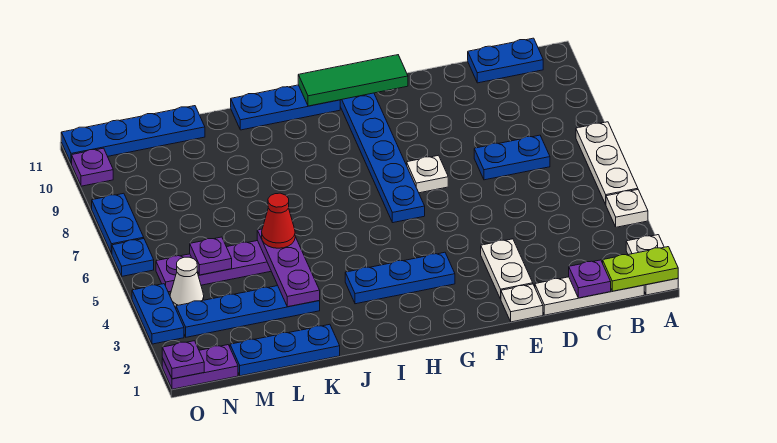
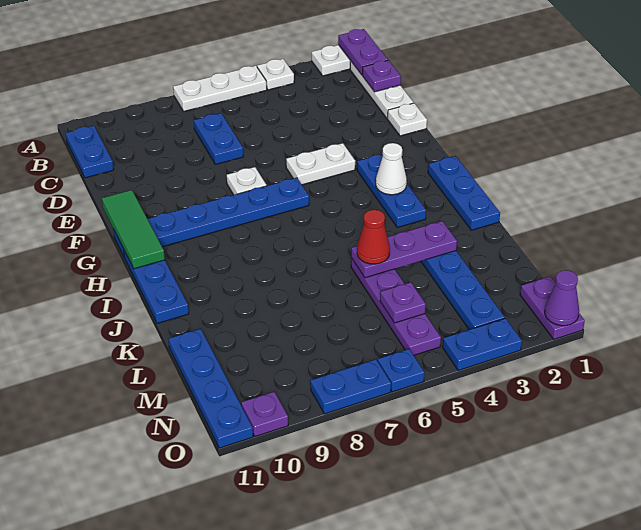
lime 1x2 plate [603,247,678,291] -> purple 1x2 plate [338,29,388,75]
white 1x2 plate [481,239,533,299] -> white 1x2 plate moved to [286,143,355,185]
blue 1x3 plate [230,324,340,376] -> blue 1x3 plate moved to [428,156,500,230]
white 1x1 cone [170,257,204,308] -> white 1x1 cone moved to [376,143,407,195]
purple 1x1 plate [162,341,204,379] -> purple 1x1 cone [545,270,579,326]

